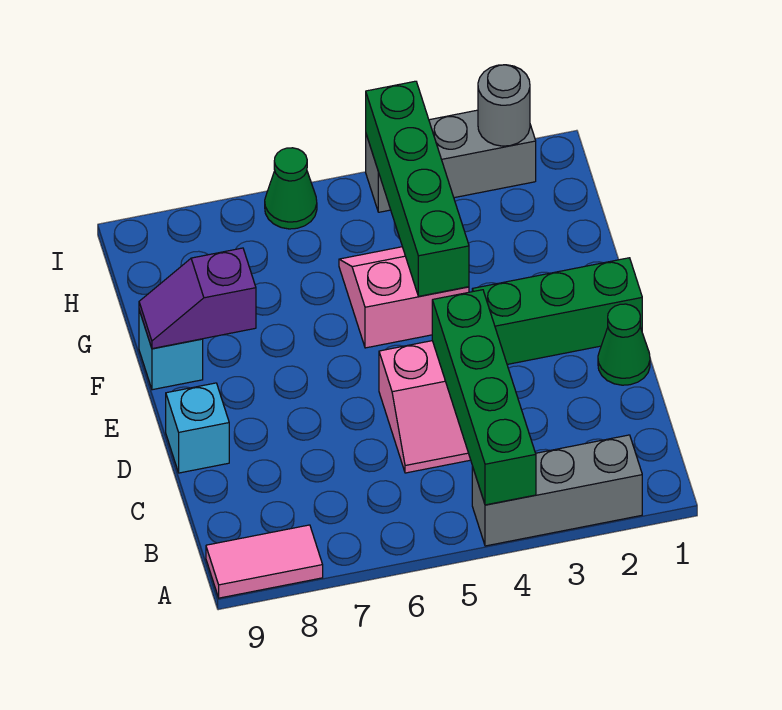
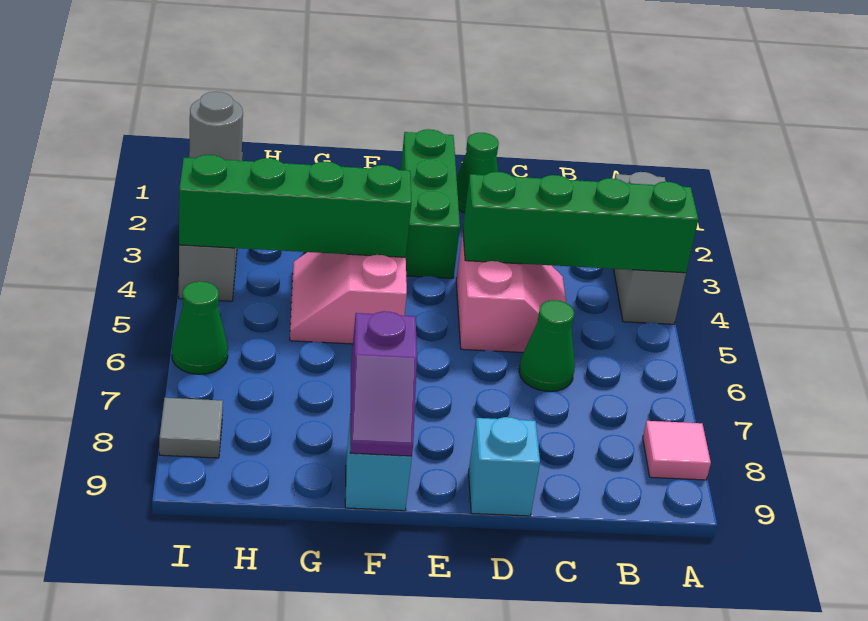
pink 1x2 tile [206,525,323,598] -> pink 1x1 tile [643,421,711,480]
none -> green 1x1 cone [519,300,575,392]
none -> grey 1x1 tile [159,398,223,458]

